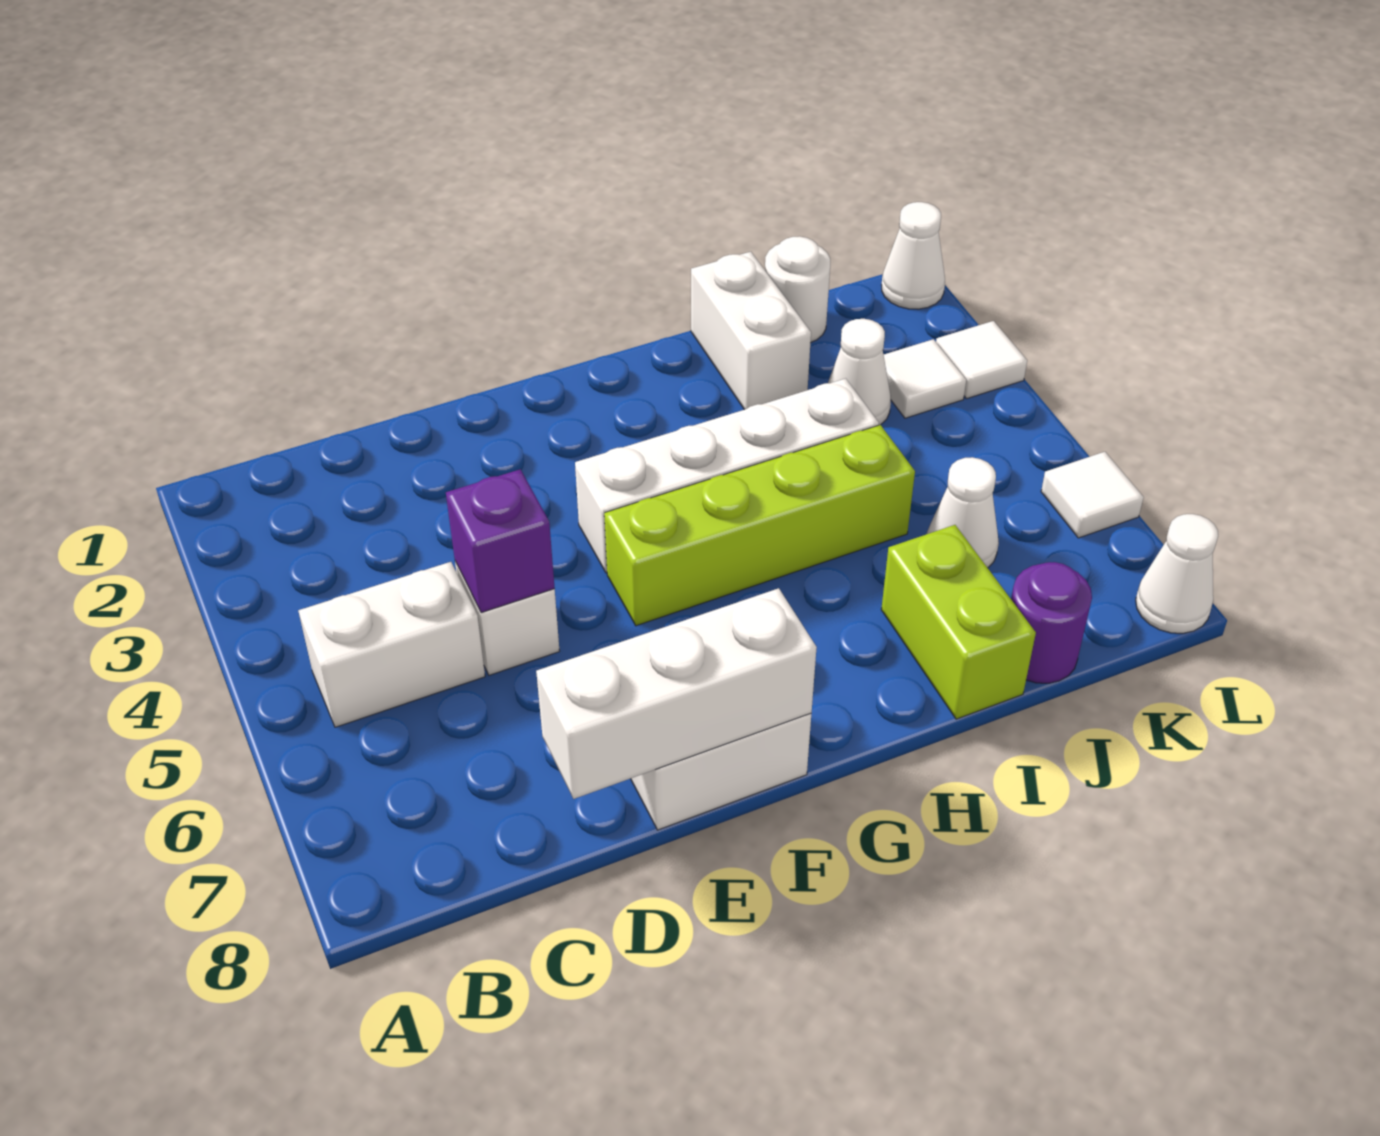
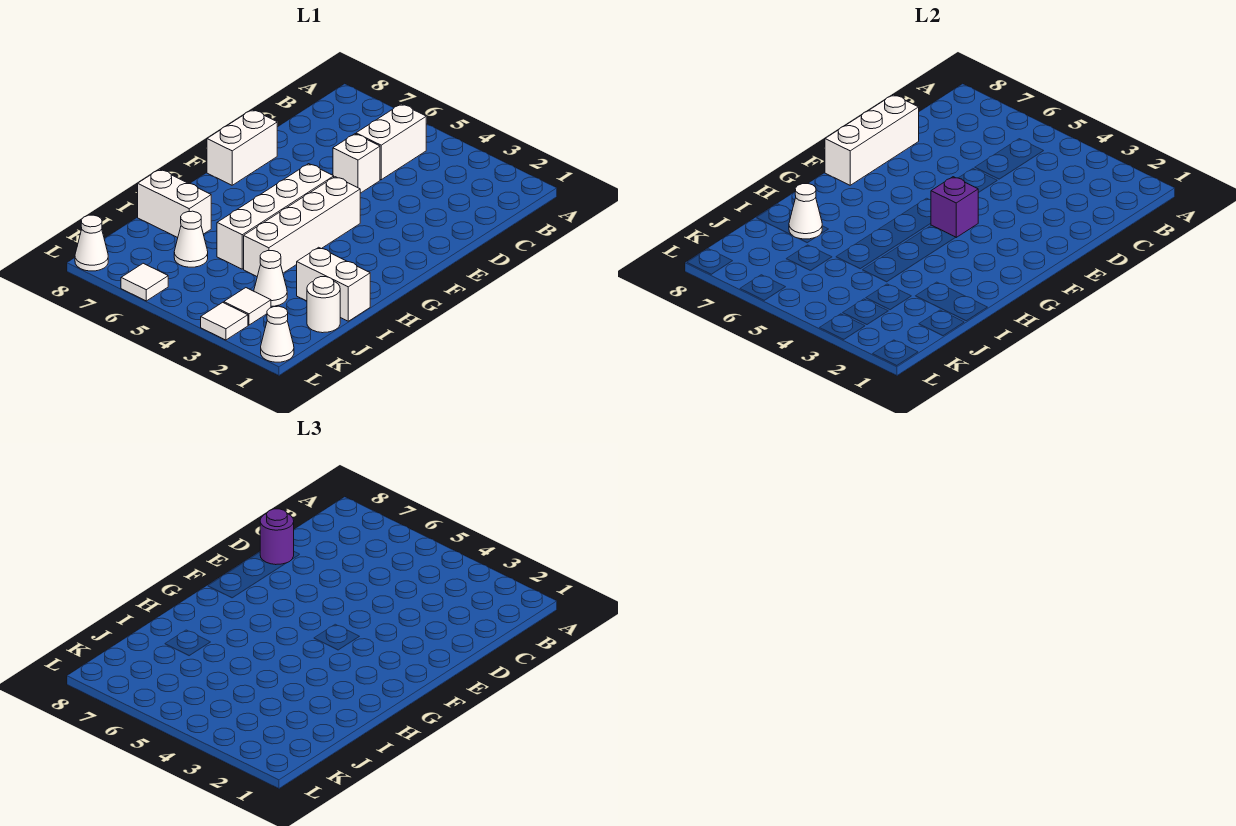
purple 1x1 brick [446,469,555,613] -> purple 1x1 brick moved to [931,177,979,237]
lime 1x4 brick [604,425,915,626] -> white 1x4 brick [217,164,334,269]
lime 1x2 brick [881,525,1036,719] -> white 1x2 brick [138,169,211,238]
none -> white 1x1 cone [789,184,822,239]
purple 1x1 round brick [1011,562,1092,683] -> purple 1x1 round brick moved to [260,509,294,565]

